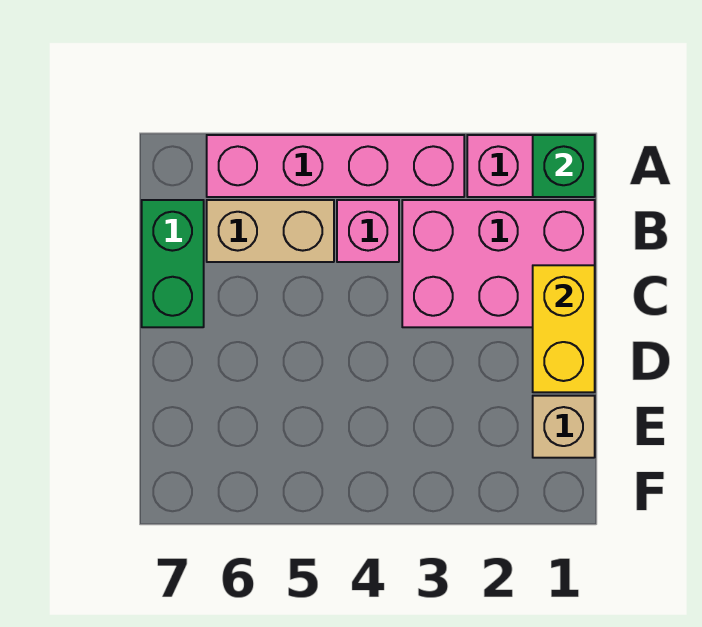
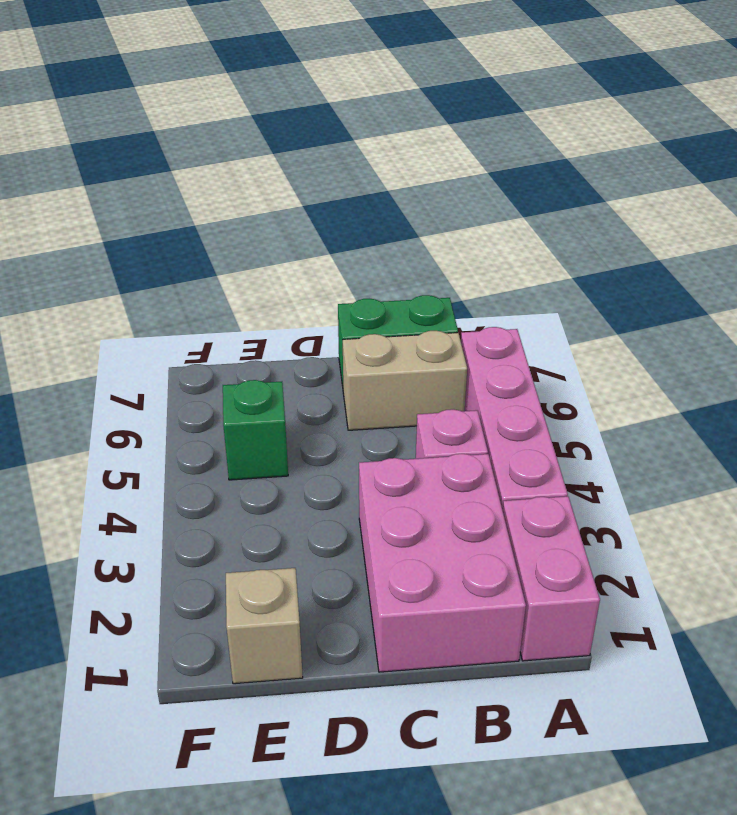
green 1x1 brick [533,135,595,197] -> green 1x1 brick moved to [223,380,288,480]
tan 1x2 brick [207,200,334,262] -> tan 1x2 brick turned to [343,331,467,430]
yellow 1x2 brick [533,265,595,392] -> none

